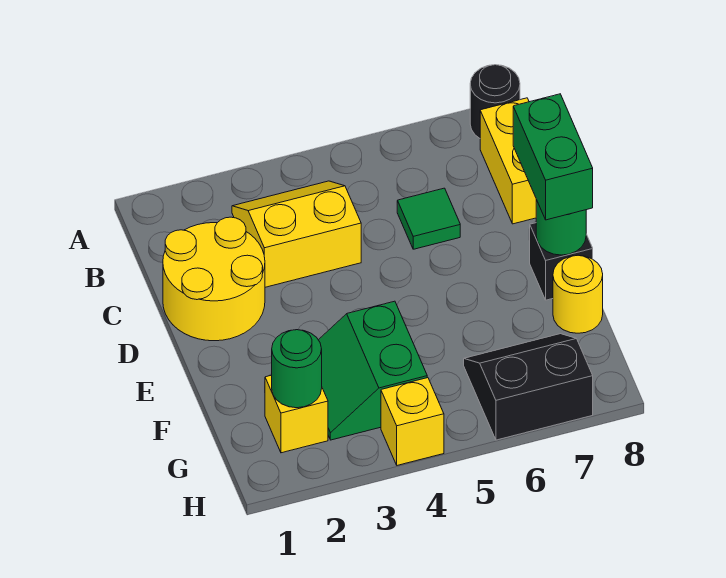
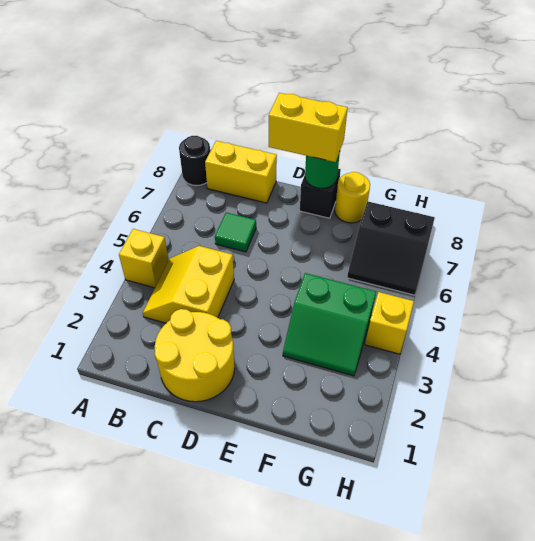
green 1x2 brick [513,94,593,220] -> yellow 1x2 brick [269,93,348,162]
yellow 1x1 brick [265,375,328,453] -> yellow 1x1 brick moved to [119,229,169,288]
green 1x1 round brick [272,330,322,408] -> none
black 2x2 slope [464,334,593,440] -> black 2x2 slope turned to [347,201,435,295]

